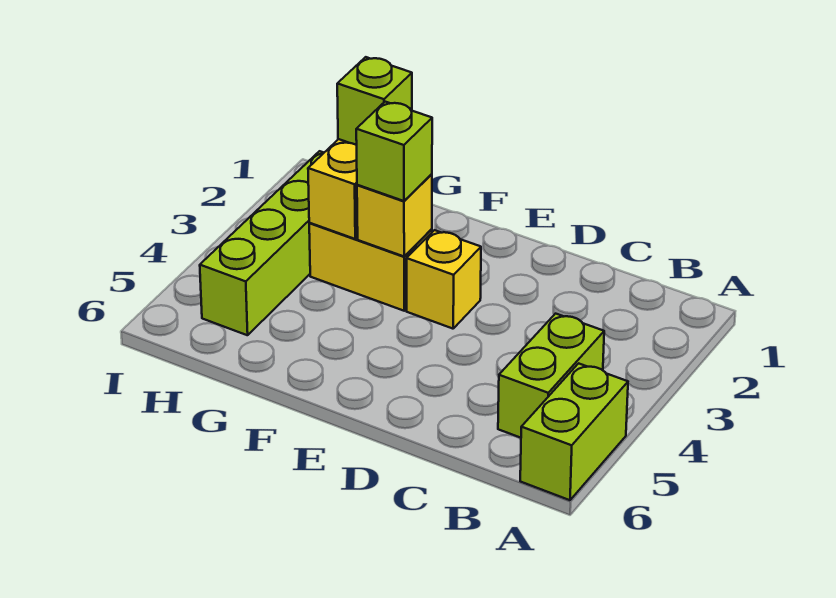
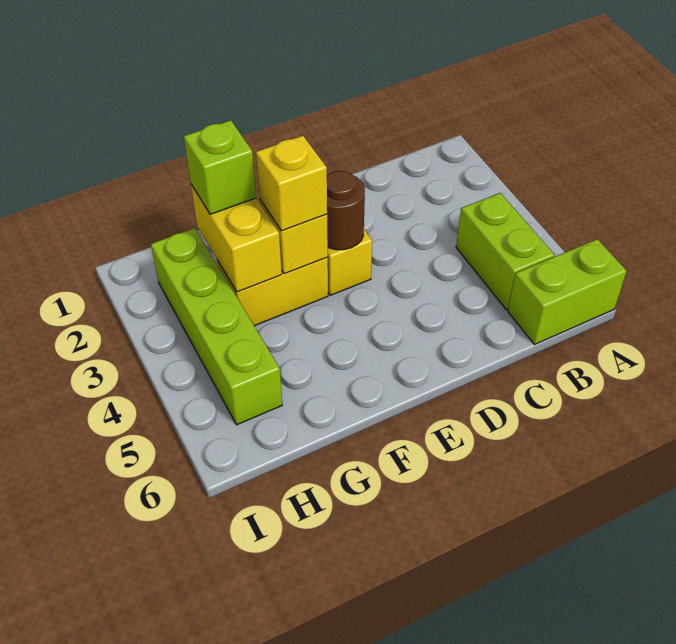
lime 1x2 brick [520,363,628,500] -> lime 1x2 brick turned to [508,239,627,344]
none -> brown 1x1 round brick [327,171,365,250]
lime 1x1 brick [356,102,432,201] -> yellow 1x1 brick [256,136,327,231]

